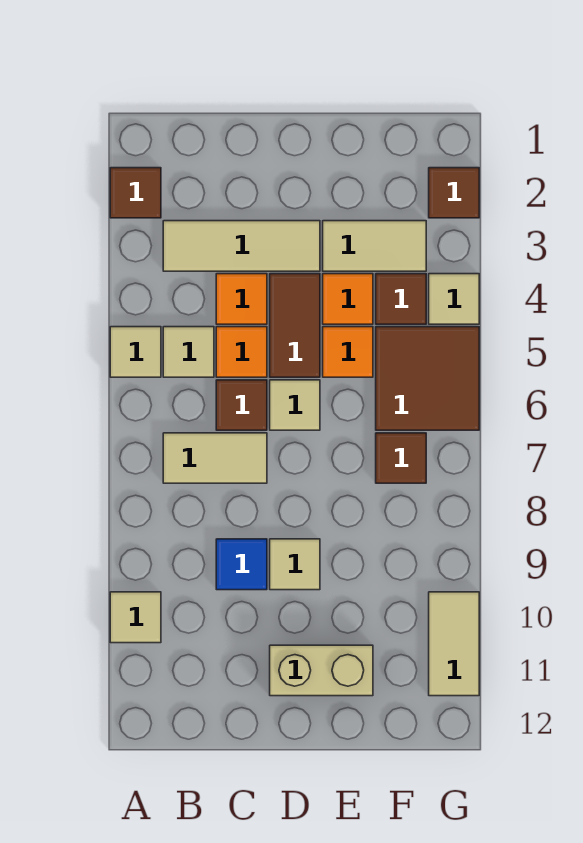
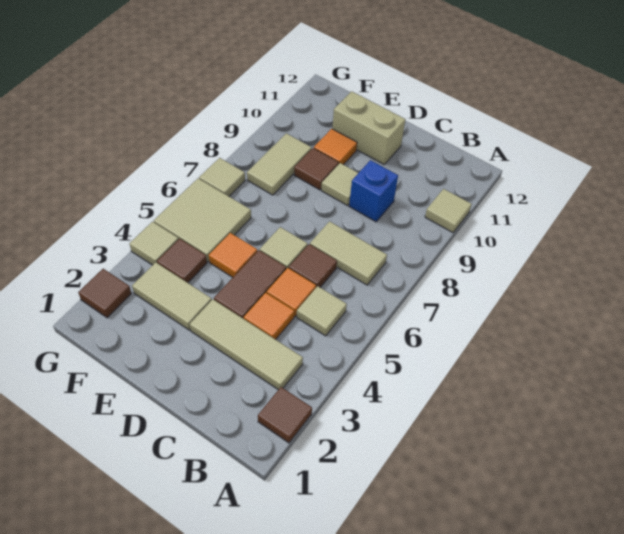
tan 1x1 tile [110,327,161,377] -> tan 1x1 tile moved to [199,158,245,196]
blue 1x1 tile [216,539,267,590] -> blue 1x1 brick [349,160,398,222]
orange 1x1 tile [323,274,373,324] -> orange 1x1 tile moved to [314,129,357,165]
brown 2x2 tile [376,327,479,430] -> tan 2x2 tile [154,178,251,262]
brown 1x1 tile [376,433,426,483] -> brown 1x1 tile moved to [294,148,339,190]
tan 1x2 tile [429,592,479,696] -> tan 1x2 tile moved to [247,133,312,195]

